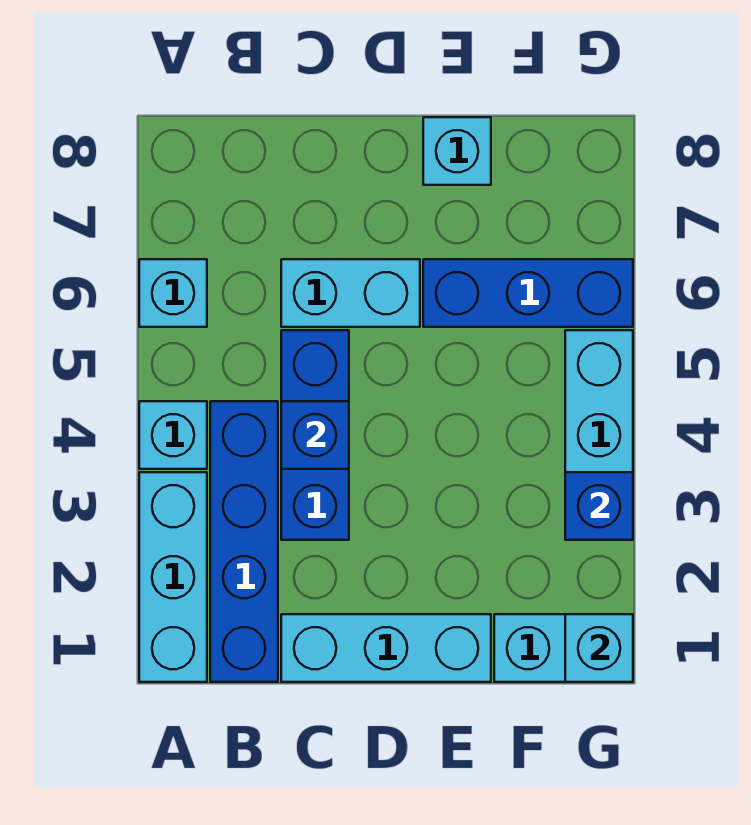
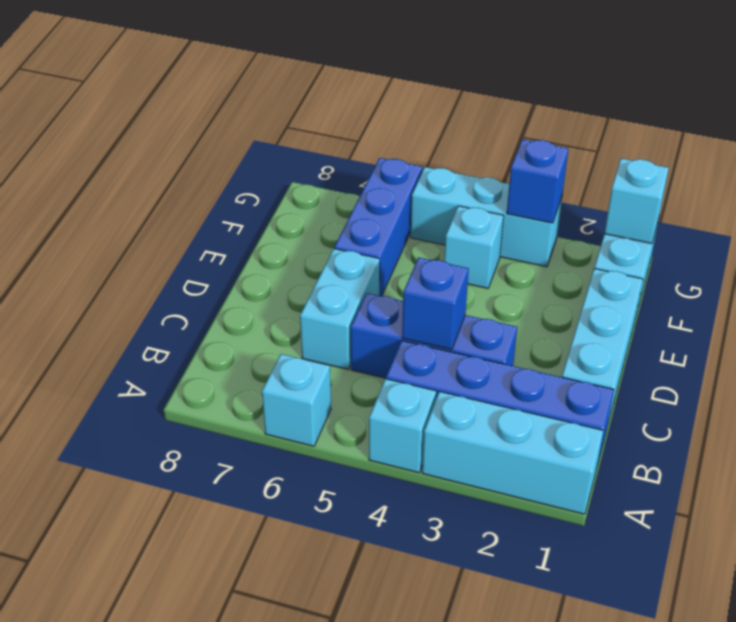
cyan 1x1 brick [423,117,491,185] -> cyan 1x1 brick moved to [444,206,504,288]

